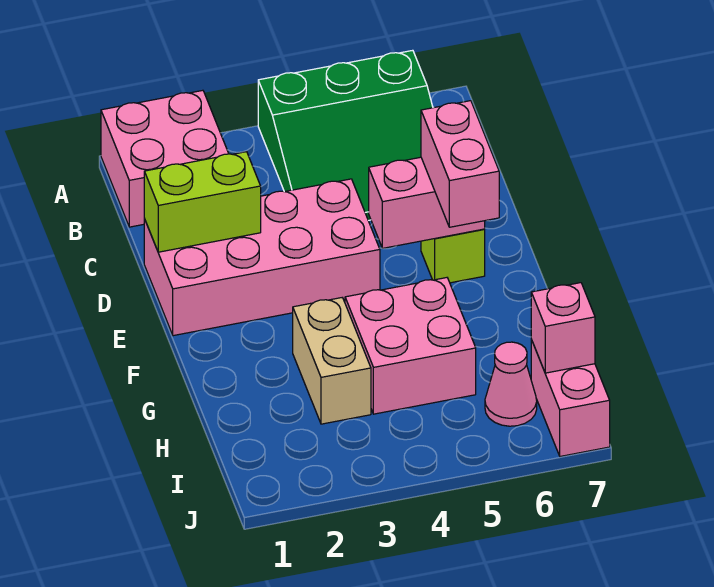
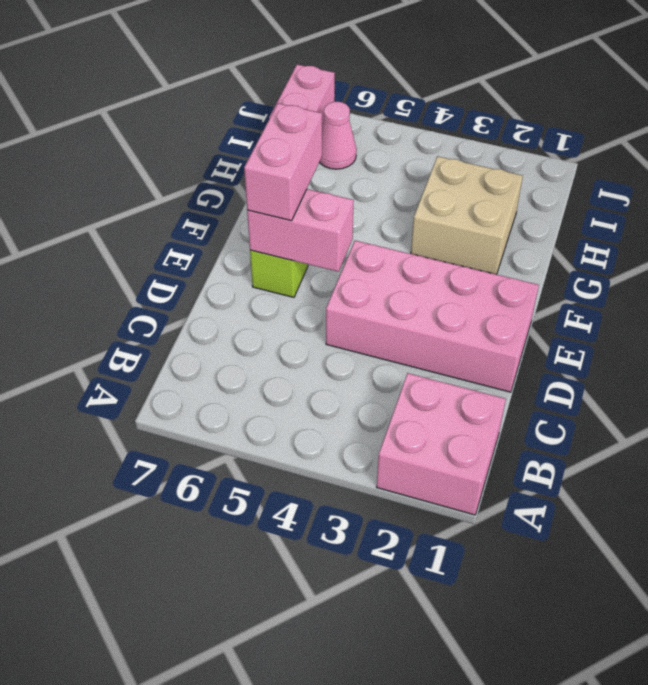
green 3x3 slope [258,50,433,221] -> none
lime 1x2 brick [144,152,261,252] -> none
tan 1x2 brick [293,298,371,424] -> tan 2x2 brick [411,156,523,274]
pink 2x2 brick [345,278,476,414] -> none
pink 1x1 brick [531,283,595,373] -> none

